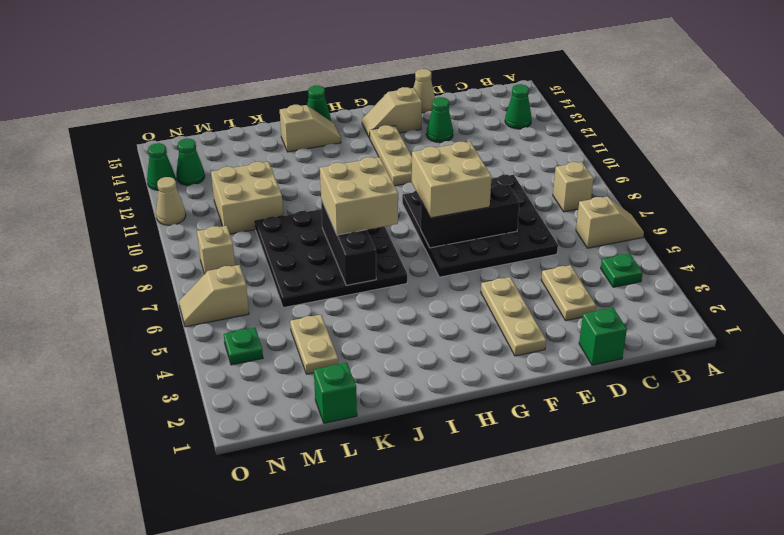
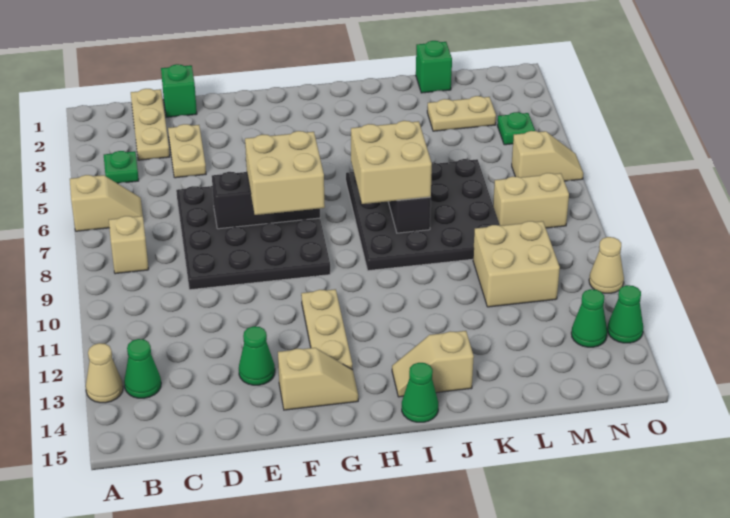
tan 1x2 slope [576,197,644,248] -> tan 1x2 slope turned to [70,175,143,231]
tan 1x1 cone [414,69,435,113] -> tan 1x1 cone moved to [86,343,123,403]
tan 1x3 plate [481,277,546,356] -> tan 1x3 plate moved to [131,89,170,160]
tan 1x2 plate [290,315,338,374] -> tan 1x2 plate turned to [427,96,496,131]
tan 1x1 brick [197,226,235,274] -> tan 1x2 brick [493,173,569,228]

